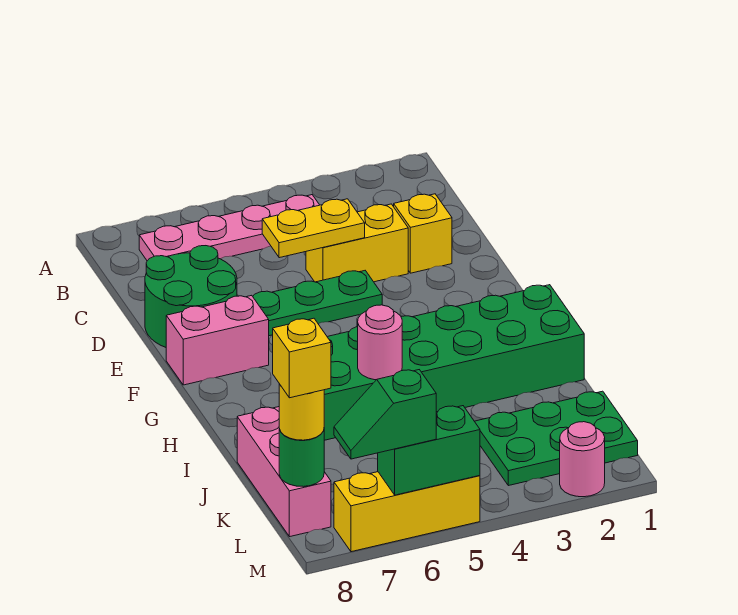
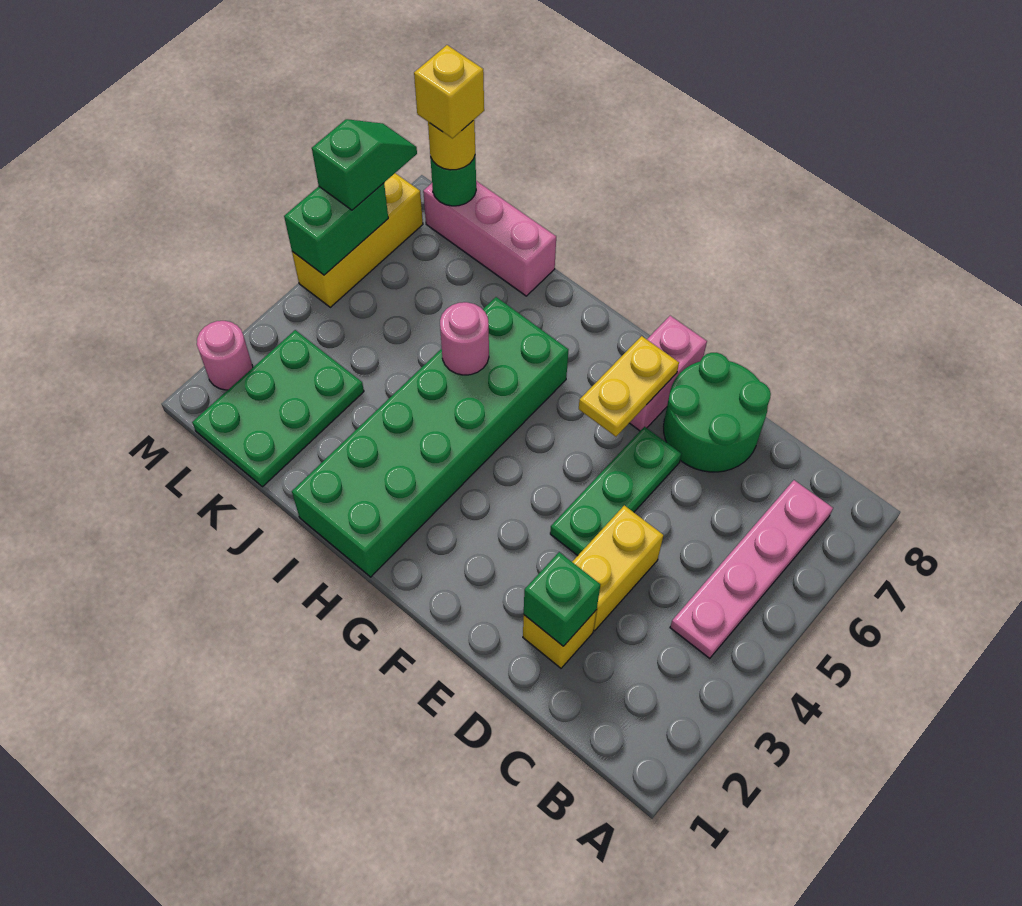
none -> green 1x1 brick [524,552,600,646]
yellow 1x2 plate [262,199,365,258] -> yellow 1x2 plate moved to [579,336,679,437]

